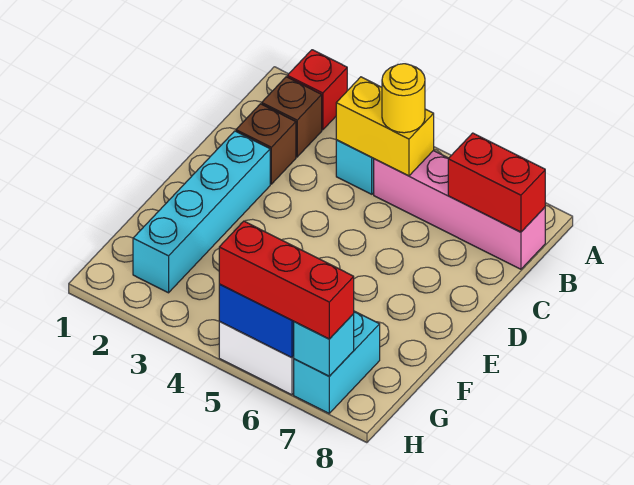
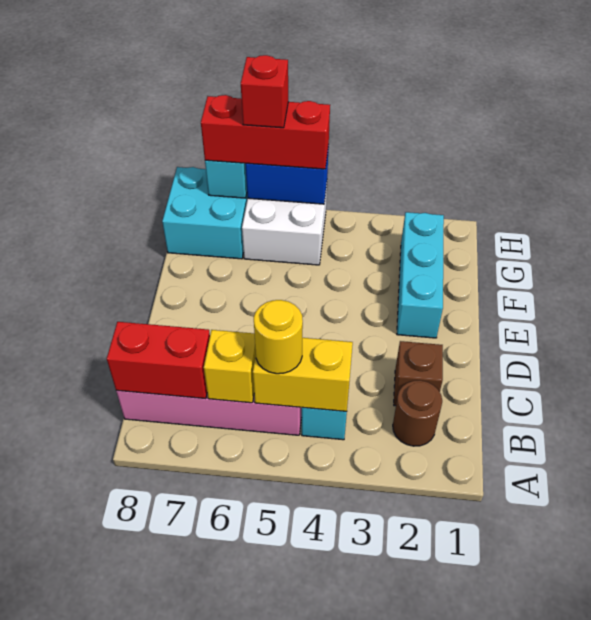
red 1x1 brick [287,50,347,130] -> red 1x1 brick moved to [241,55,288,128]
brown 1x1 brick [262,77,322,157] -> brown 1x1 round brick [393,380,442,446]
none -> yellow 1x1 brick [204,330,256,403]
cyan 1x4 brick [133,131,270,293] -> cyan 1x3 brick [397,212,444,338]
cyan 1x2 brick [294,311,380,413] -> cyan 2x2 brick [162,167,248,259]

